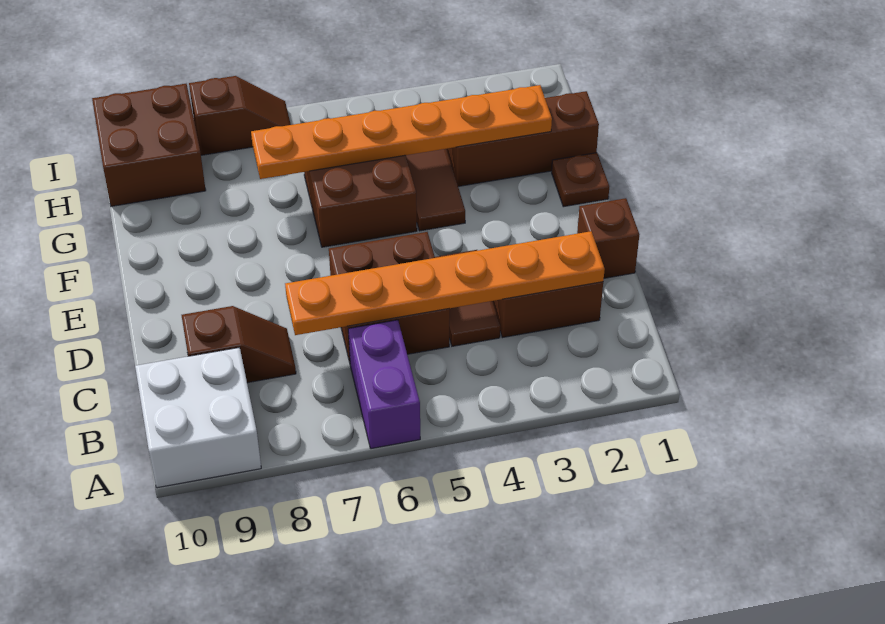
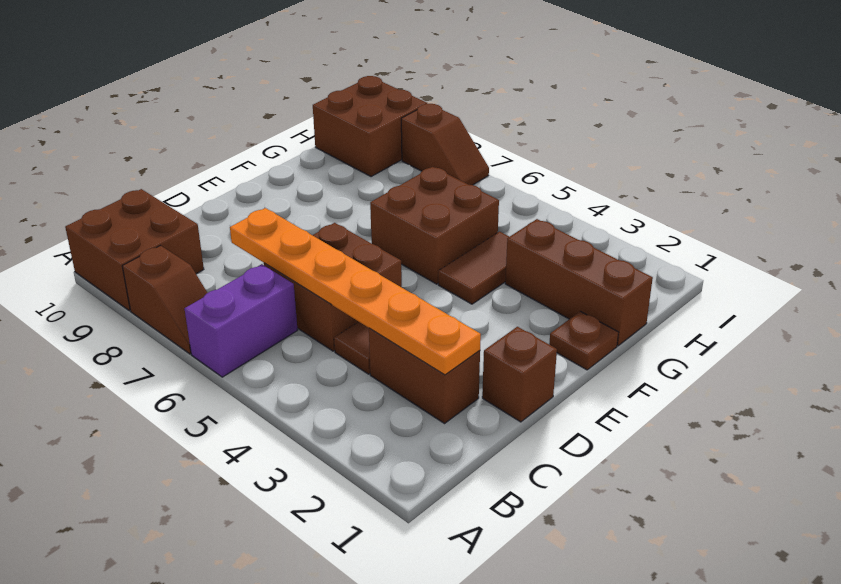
white 2x2 brick [135,347,261,488] -> brown 2x2 brick [65,189,204,311]
brown 1x2 slope [182,306,296,383] -> brown 1x2 slope moved to [122,246,207,354]
orange 1x6 plate [251,85,552,179] -> none

